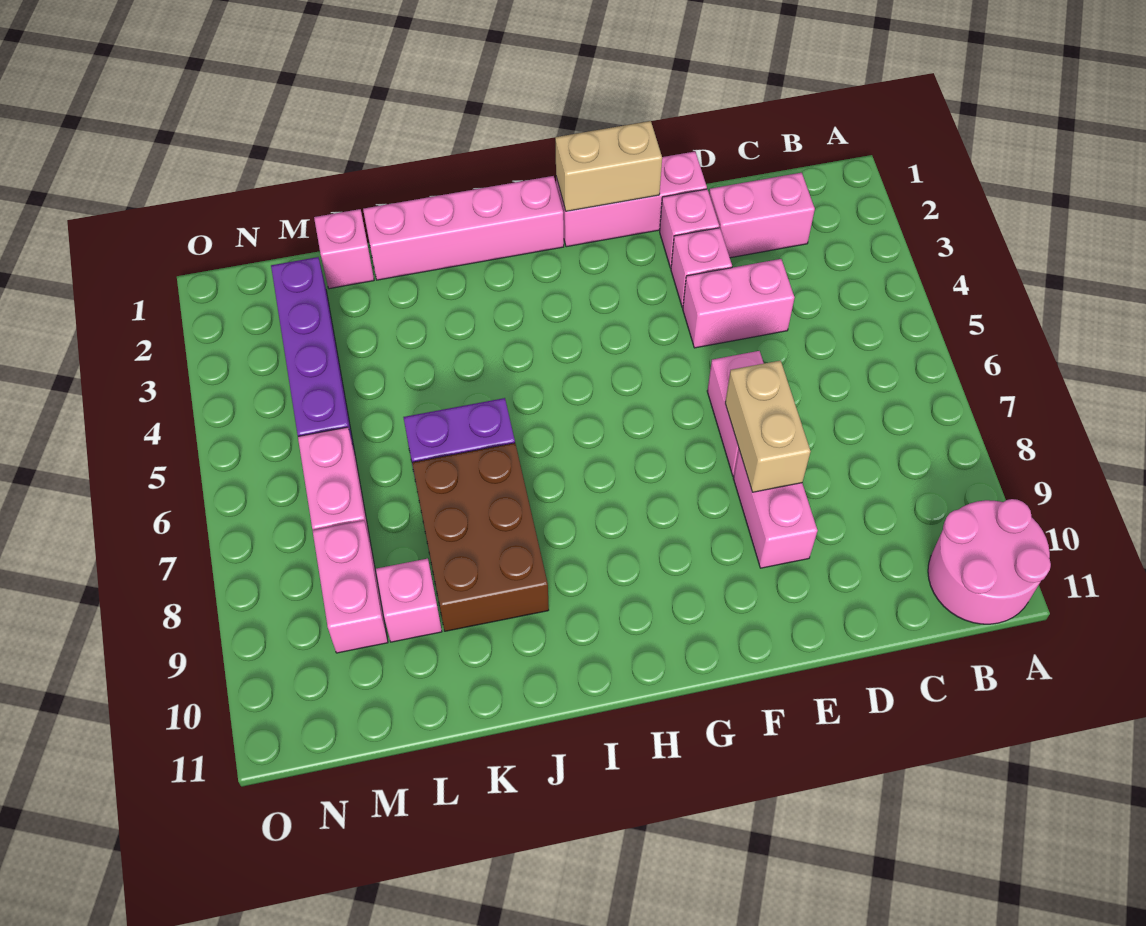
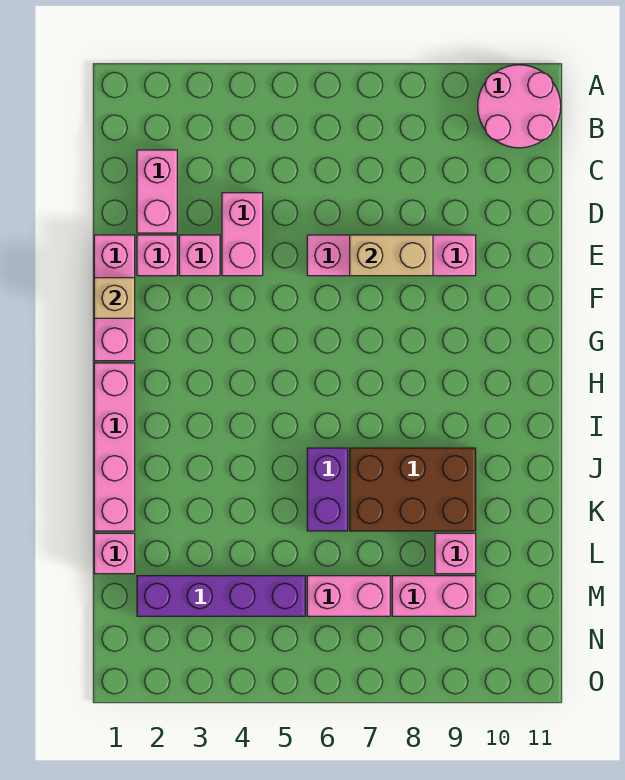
tan 1x2 brick [555,121,662,211] -> tan 1x1 brick [94,278,135,318]

